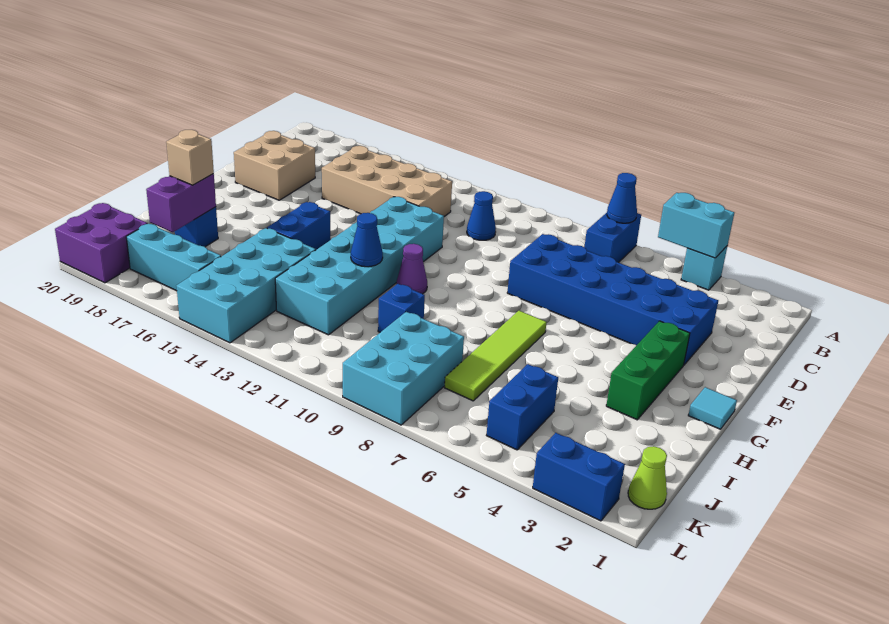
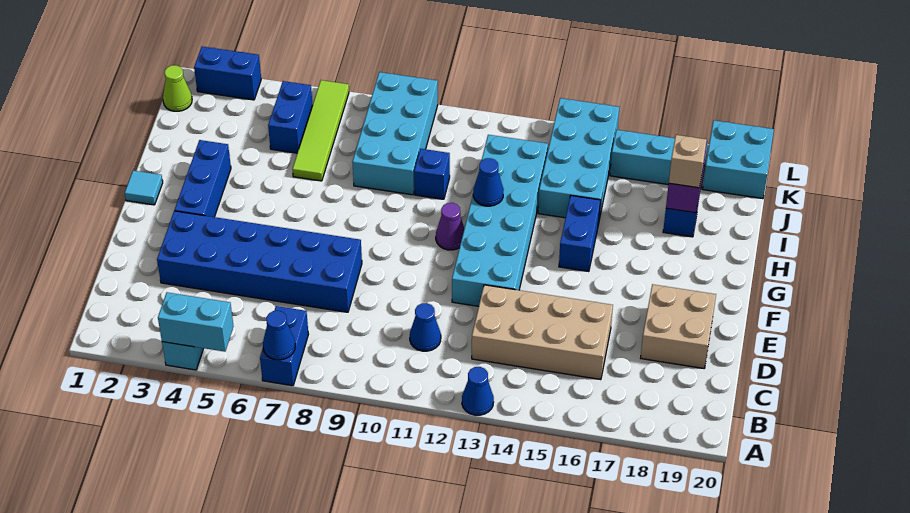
none -> blue 1x1 cone [462,367,494,415]
green 1x3 brick [606,321,690,420] -> blue 1x3 brick [175,140,231,217]
lime 1x4 tile [444,311,547,401] -> lime 1x4 tile moved to [292,80,349,181]
cyan 2x3 brick [343,312,464,425] -> cyan 2x4 brick [352,72,438,195]
purple 2x2 brick [55,203,148,283] -> cyan 2x2 brick [703,120,774,199]

